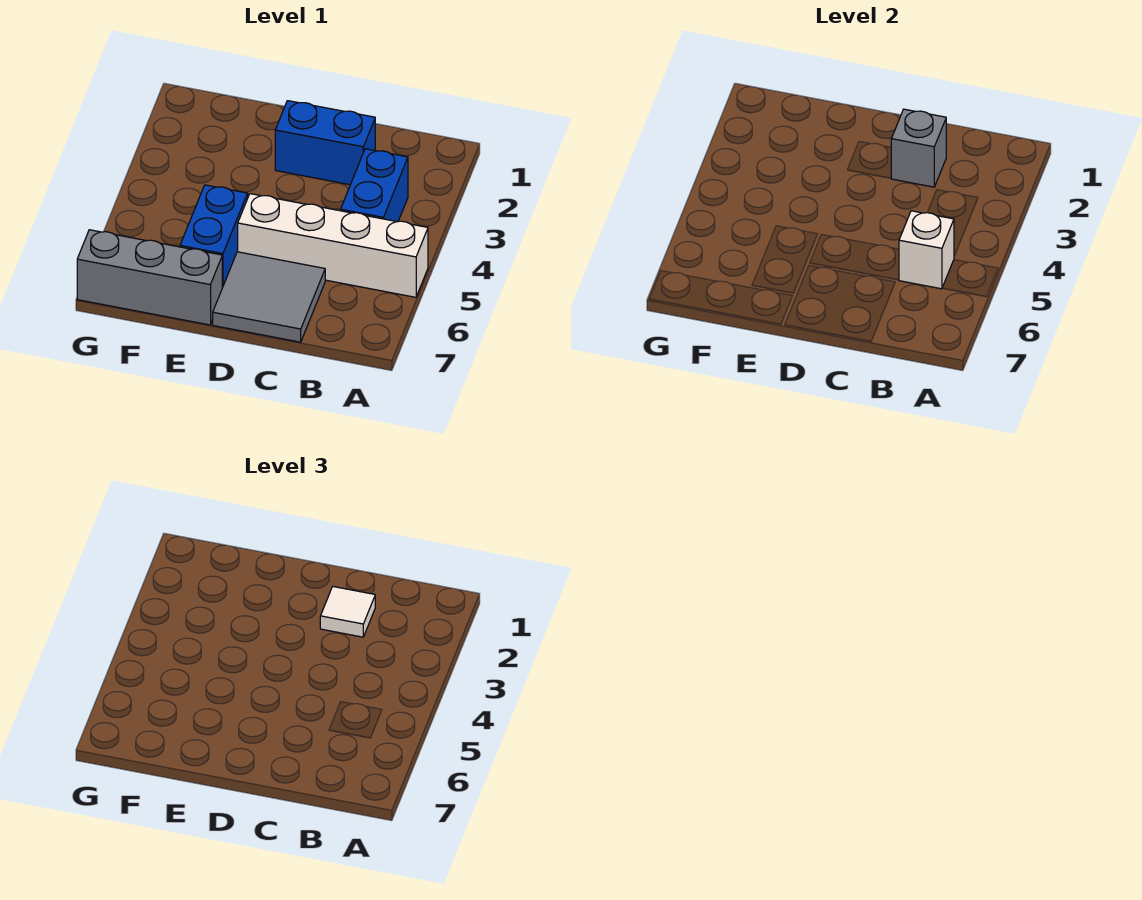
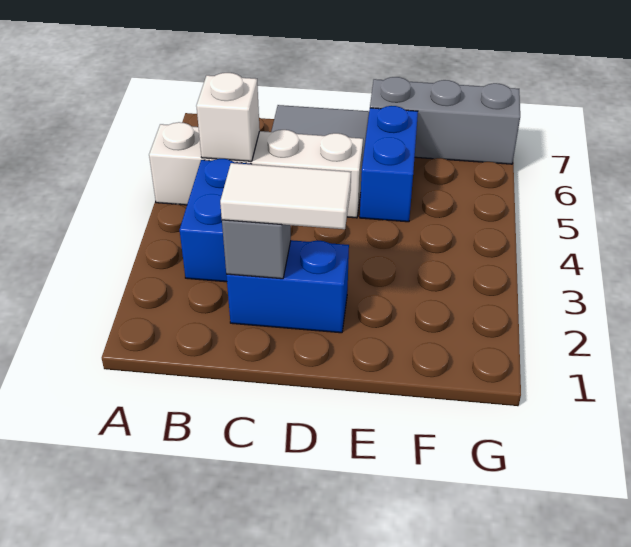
white 1x1 tile [320,587,375,637] -> white 1x2 tile [220,163,351,229]

